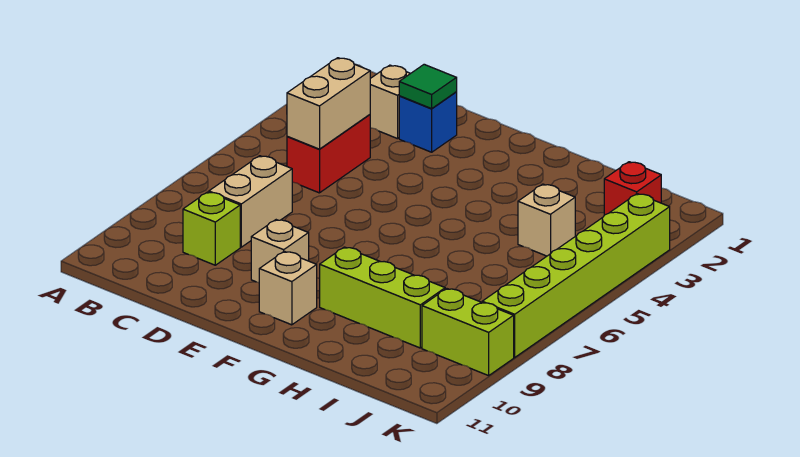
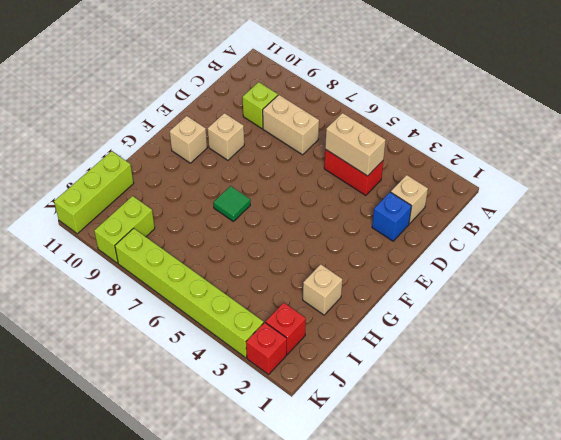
green 1x1 tile [399,64,457,109] -> green 1x1 tile moved to [213,186,250,221]
lime 1x3 brick [320,247,445,348] -> lime 1x3 brick moved to [54,151,134,234]
tan 1x1 brick [518,184,575,256] -> tan 1x1 brick moved to [303,264,342,315]
none -> red 1x1 brick [246,322,287,375]

